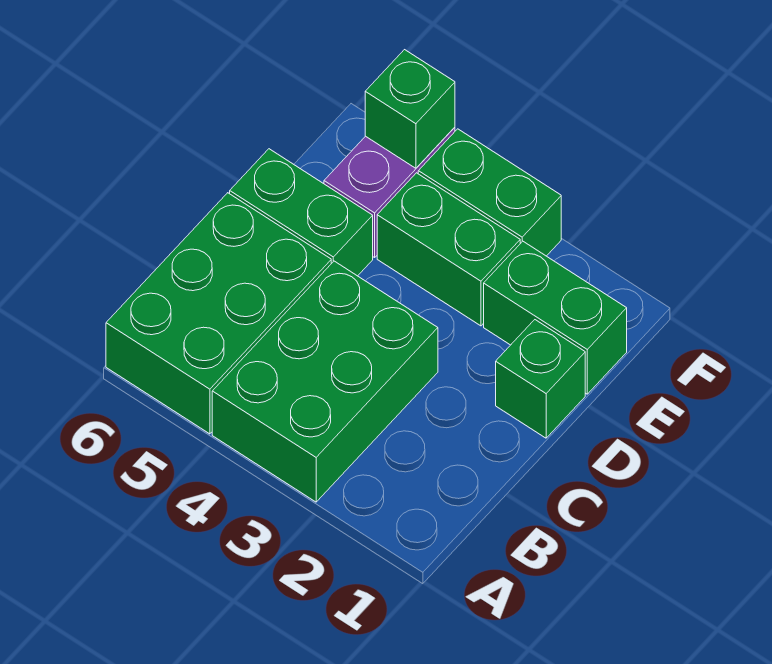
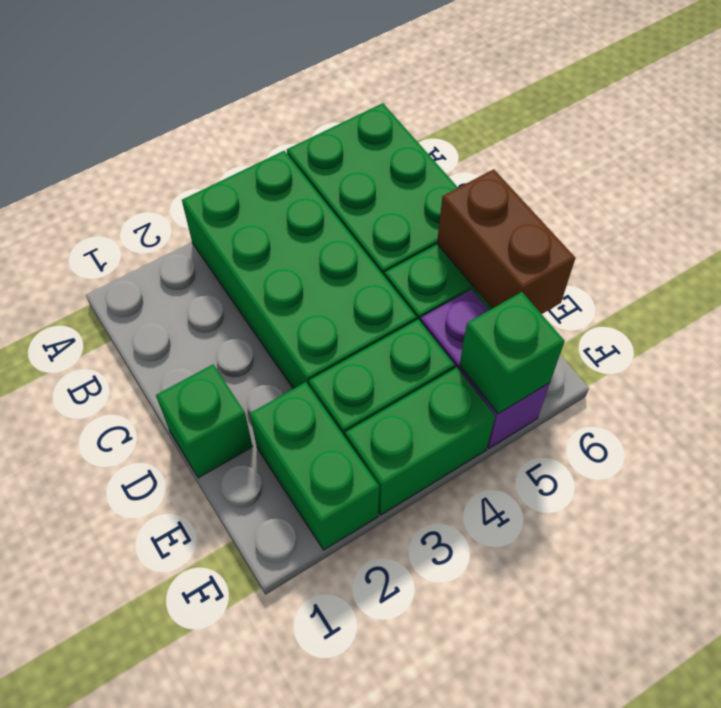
green 2x3 brick [212,261,438,502] -> green 2x4 brick [182,151,417,389]
none -> brown 1x2 brick [437,169,575,314]
green 1x2 brick [484,241,627,394] -> green 1x2 brick turned to [250,382,379,550]

